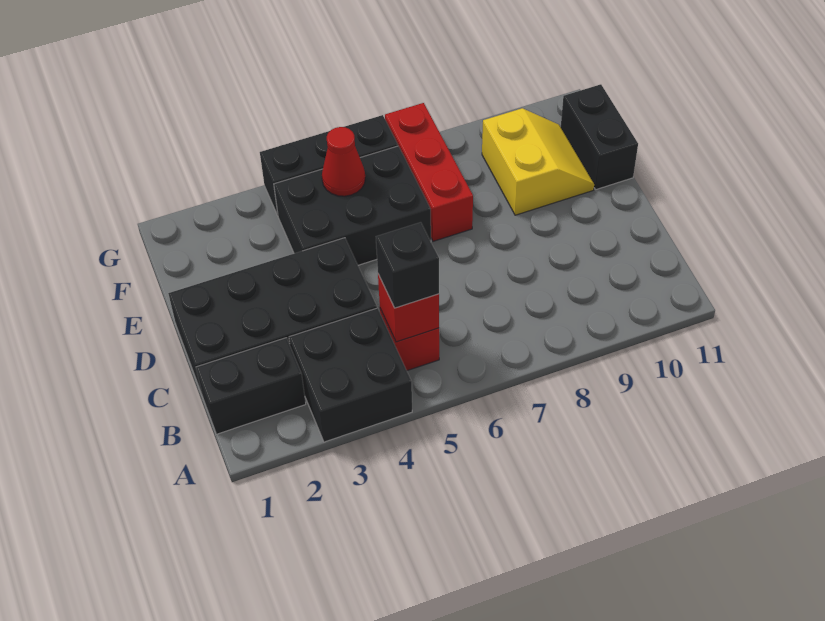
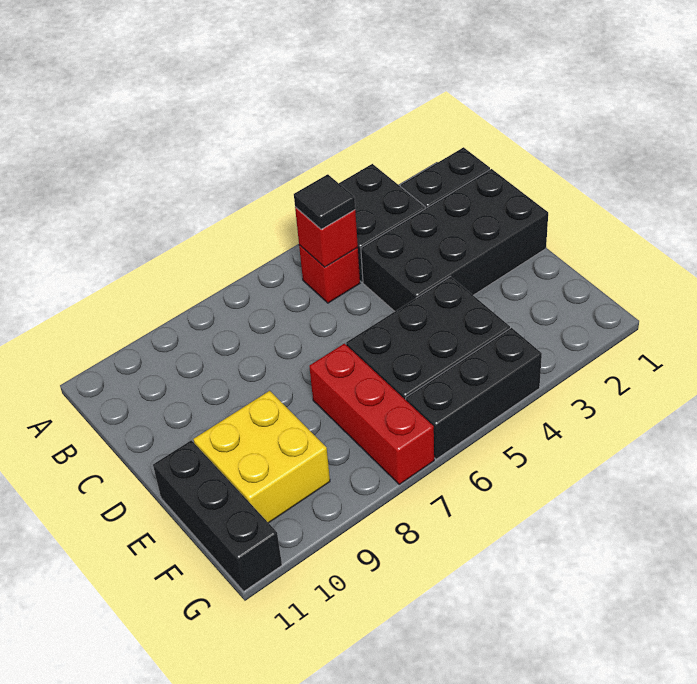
black 1x1 brick [376,222,439,308] -> black 1x1 tile [294,174,355,229]
yellow 2x2 slope [482,108,594,215] -> yellow 2x2 brick [193,391,330,523]
black 1x2 brick [561,84,638,190] -> black 1x3 brick [153,440,282,591]
red 1x1 cone [322,127,365,196] -> none

